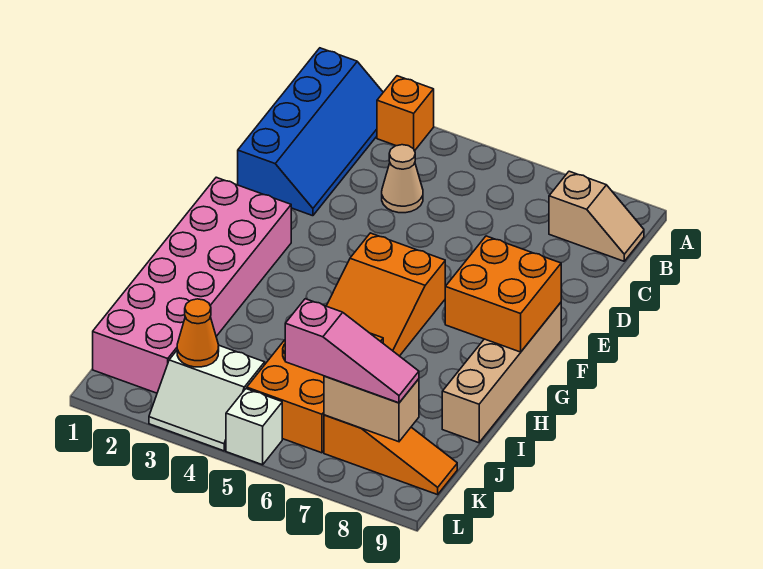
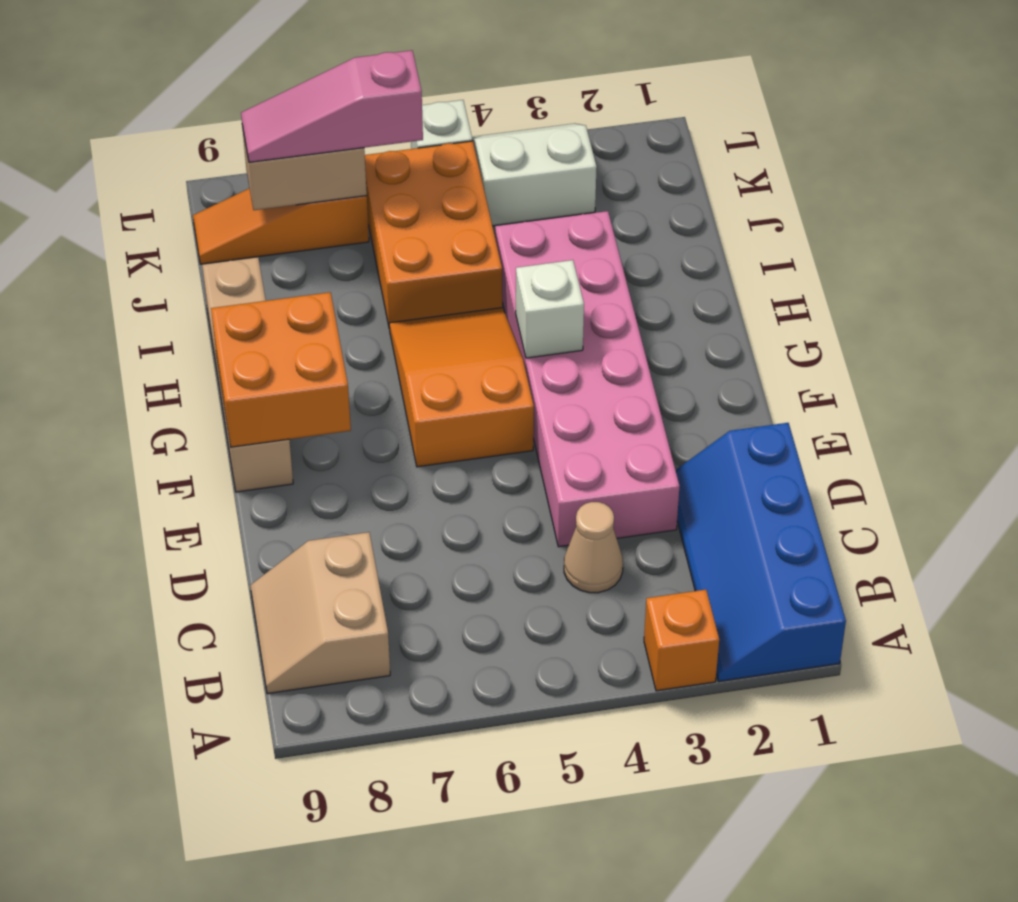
tan 1x2 slope [549,171,644,261] -> tan 2x2 slope [251,532,390,694]
pink 2x6 brick [93,177,291,393] -> pink 2x6 brick moved to [495,211,680,547]
none -> white 1x1 brick [516,260,584,358]
orange 1x1 cone [177,299,219,367] -> none

